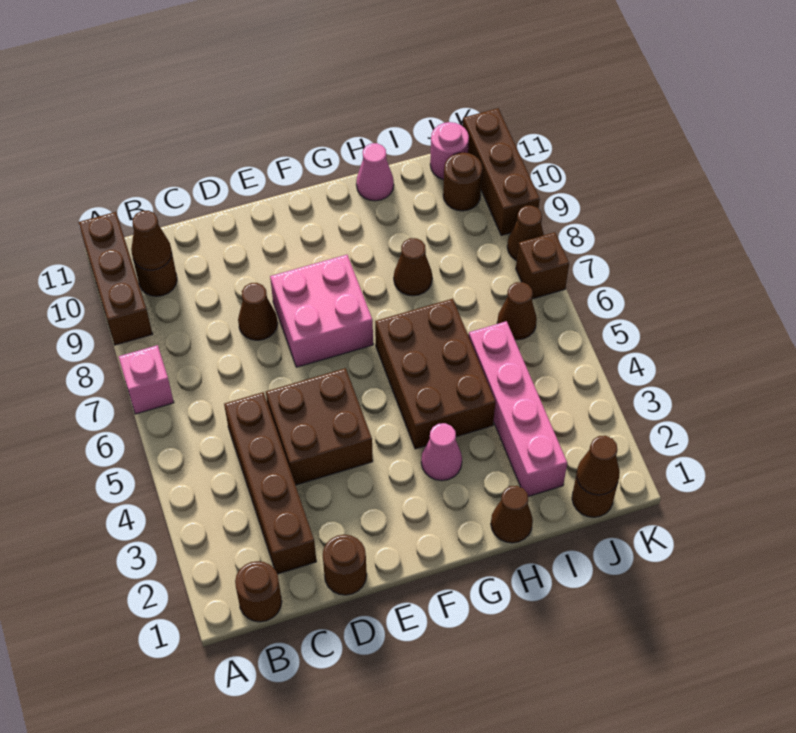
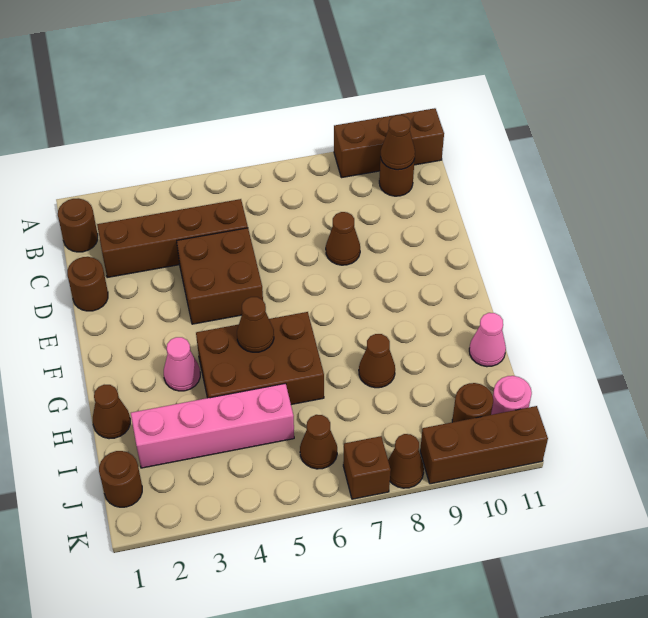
pink 1x1 brick [119,345,174,414] -> none
pink 2x2 brick [270,255,373,367] -> none
brown 1x1 cone [577,436,620,495] -> brown 1x1 cone moved to [237,297,274,352]

